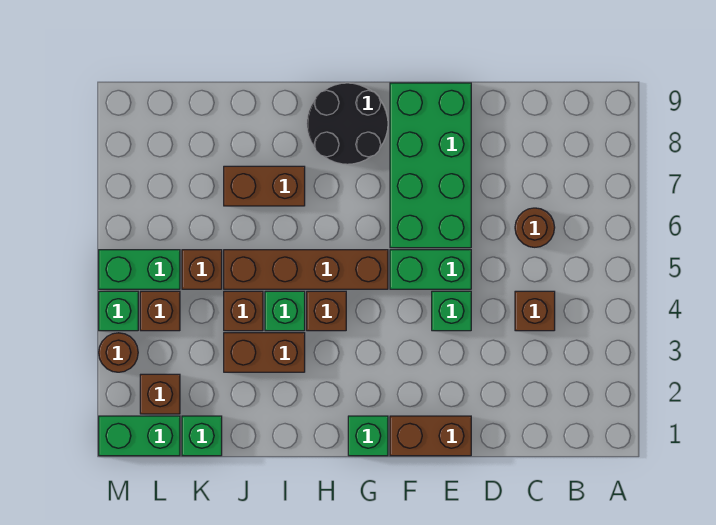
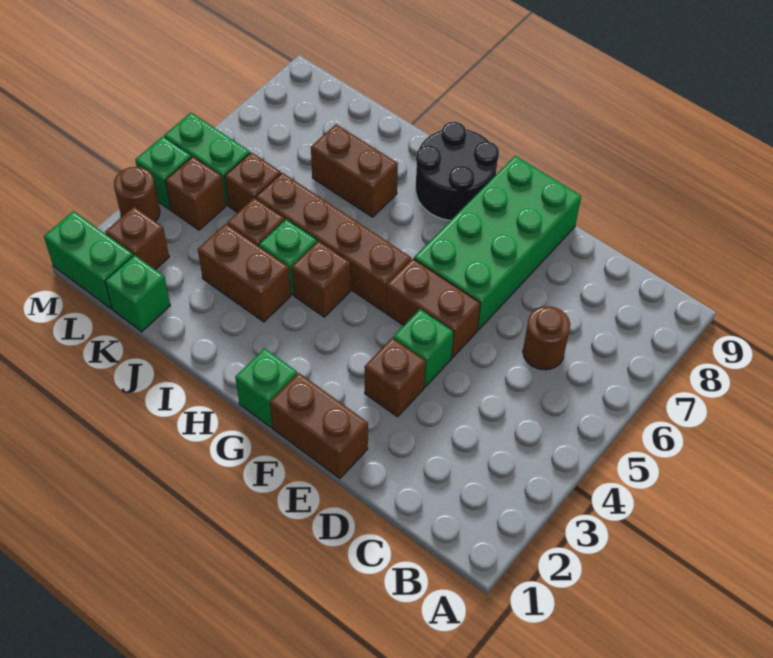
brown 1x1 brick [515,291,555,331] -> brown 1x1 brick moved to [365,338,426,417]
green 1x2 brick [390,250,471,289] -> brown 1x2 brick [386,259,480,358]

